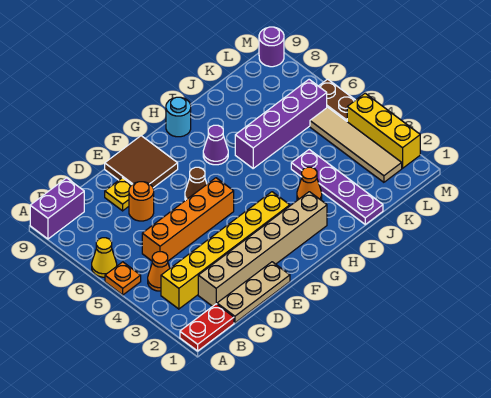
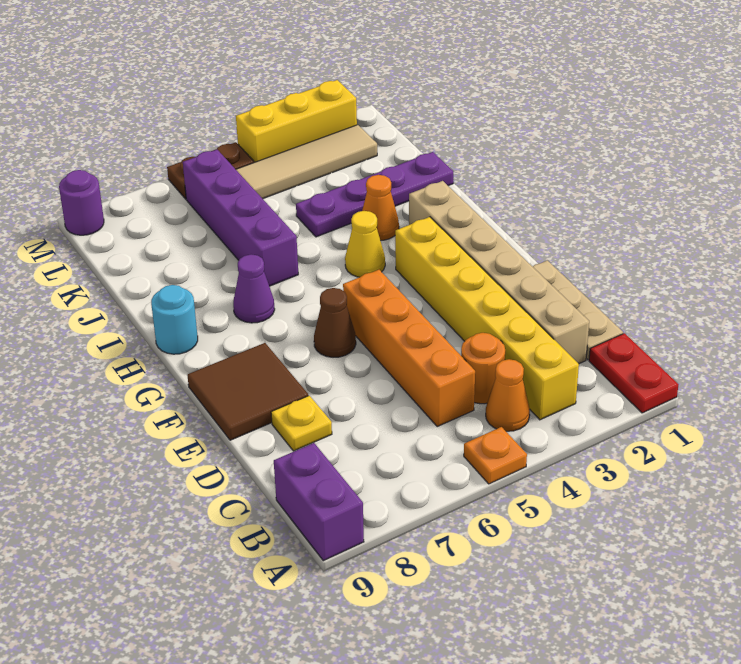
yellow 1x1 cone [92,238,117,277] -> yellow 1x1 cone moved to [345,211,385,277]
orange 1x1 round brick [129,182,154,221] -> orange 1x1 round brick moved to [461,333,505,404]

